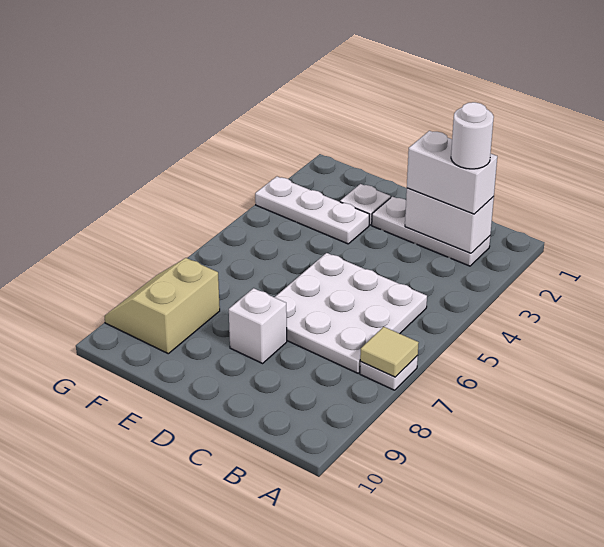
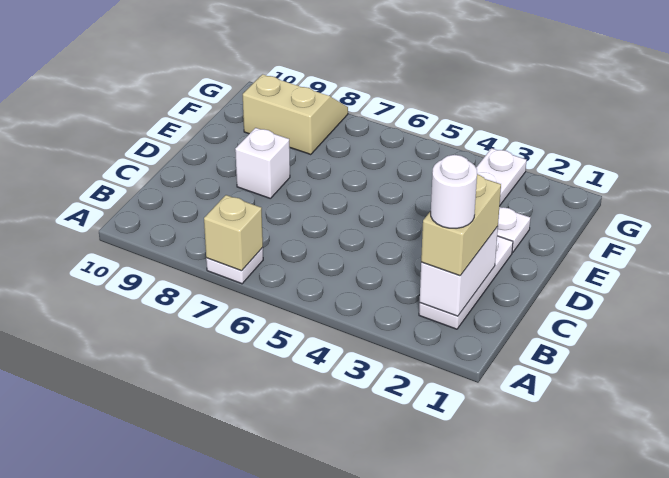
tan 1x1 tile [360,327,419,377] -> tan 1x1 brick [204,195,263,271]
white 1x2 brick [407,131,497,214] -> tan 1x2 brick [421,174,501,276]
white 3x3 plate [275,253,427,373] -> none

